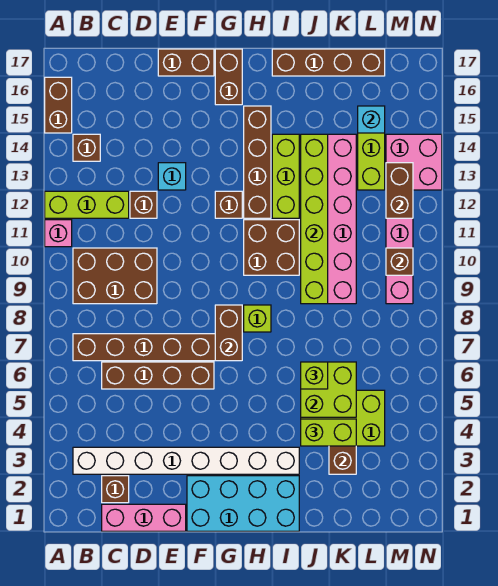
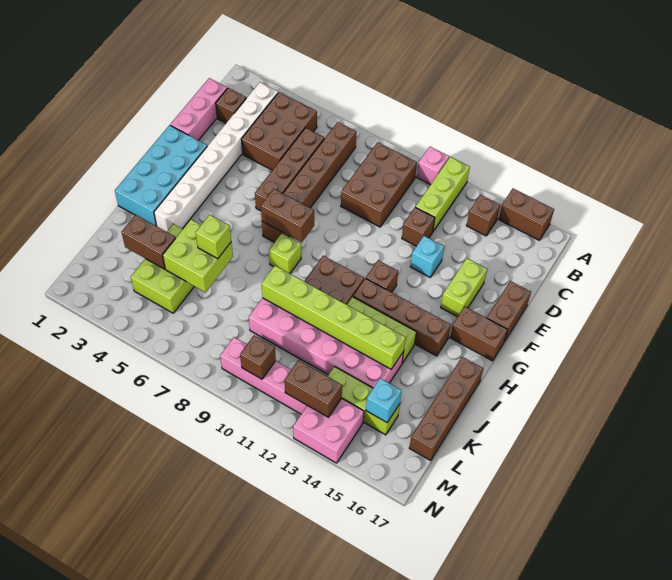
none -> brown 2x3 brick [241,92,317,170]
lime 1x2 brick [301,419,356,446] -> lime 1x2 brick moved to [441,258,487,317]

